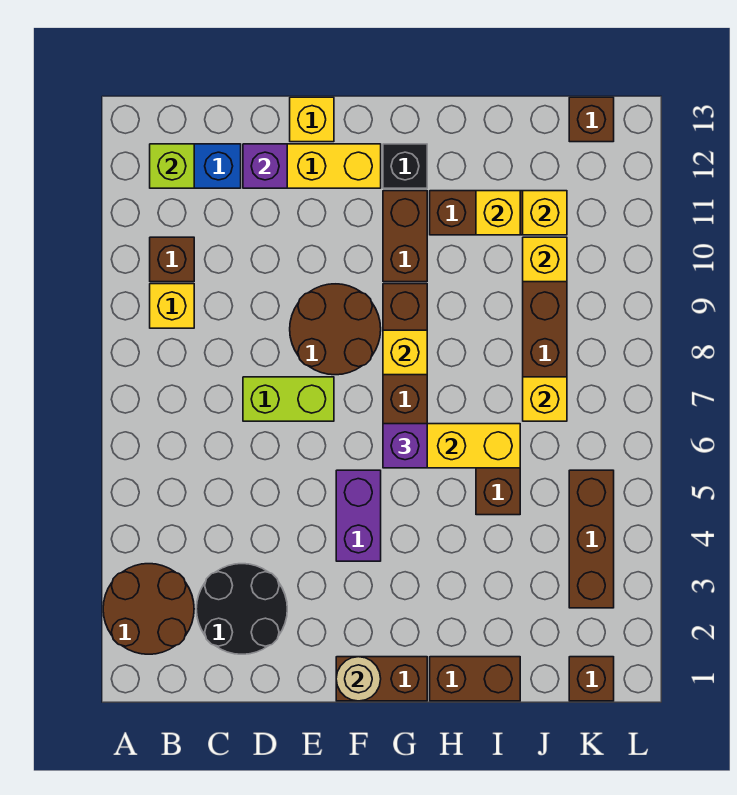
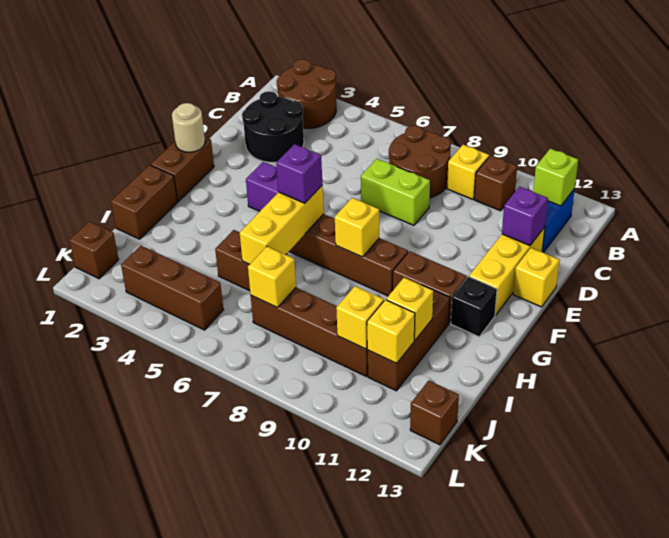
lime 1x2 brick [243,377,334,421] -> lime 1x2 brick turned to [361,159,430,225]
brown 2x2 round brick [290,284,381,375] -> brown 2x2 round brick moved to [389,125,451,198]

